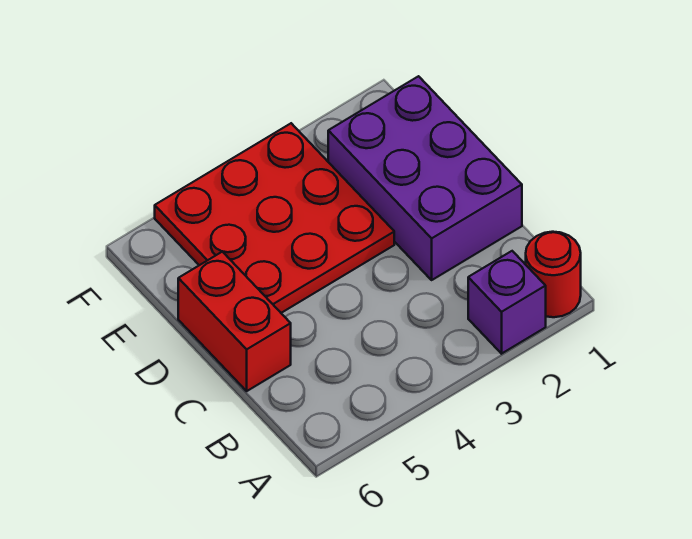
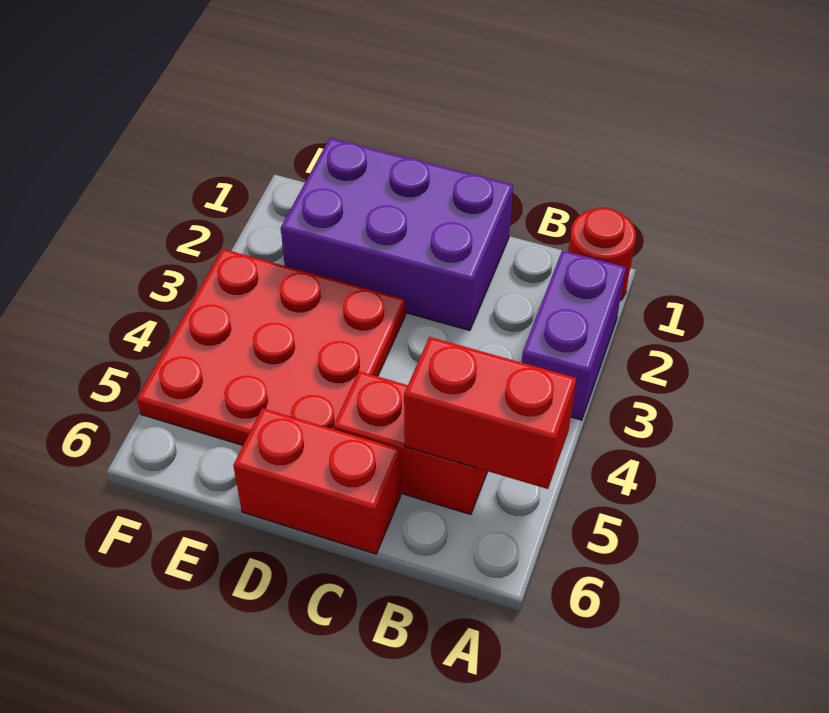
purple 1x1 brick [468,251,546,354] -> purple 1x2 brick [522,250,626,420]
none -> red 1x2 brick [404,337,576,489]
none -> red 1x2 brick [333,371,488,515]

